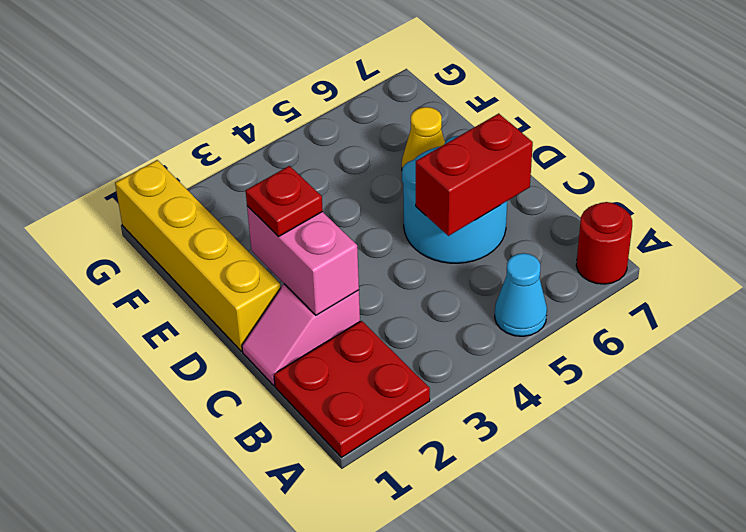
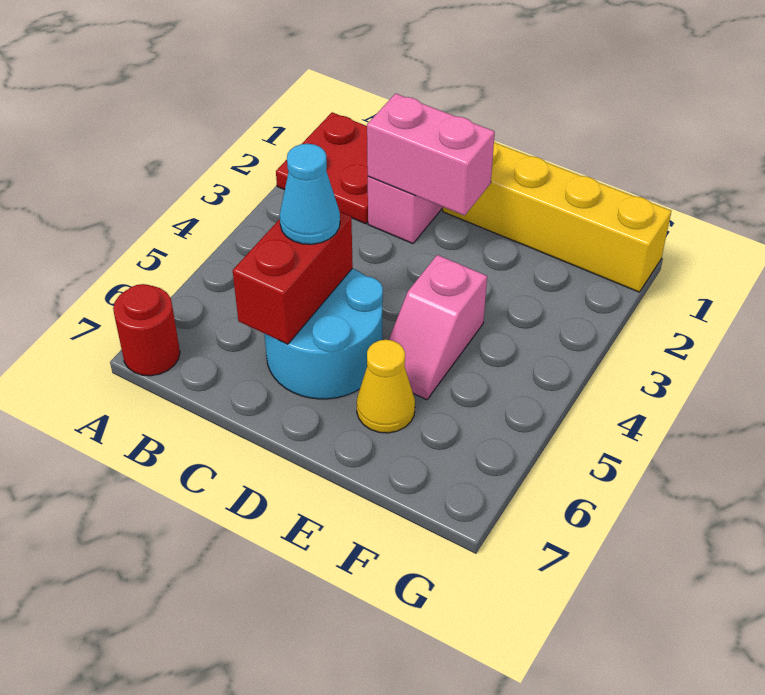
cyan 1x1 cone [495,253,547,336] -> cyan 1x1 cone moved to [280,144,340,244]
red 1x1 plate [246,166,323,237] -> none
none -> pink 1x2 slope [389,255,487,400]

